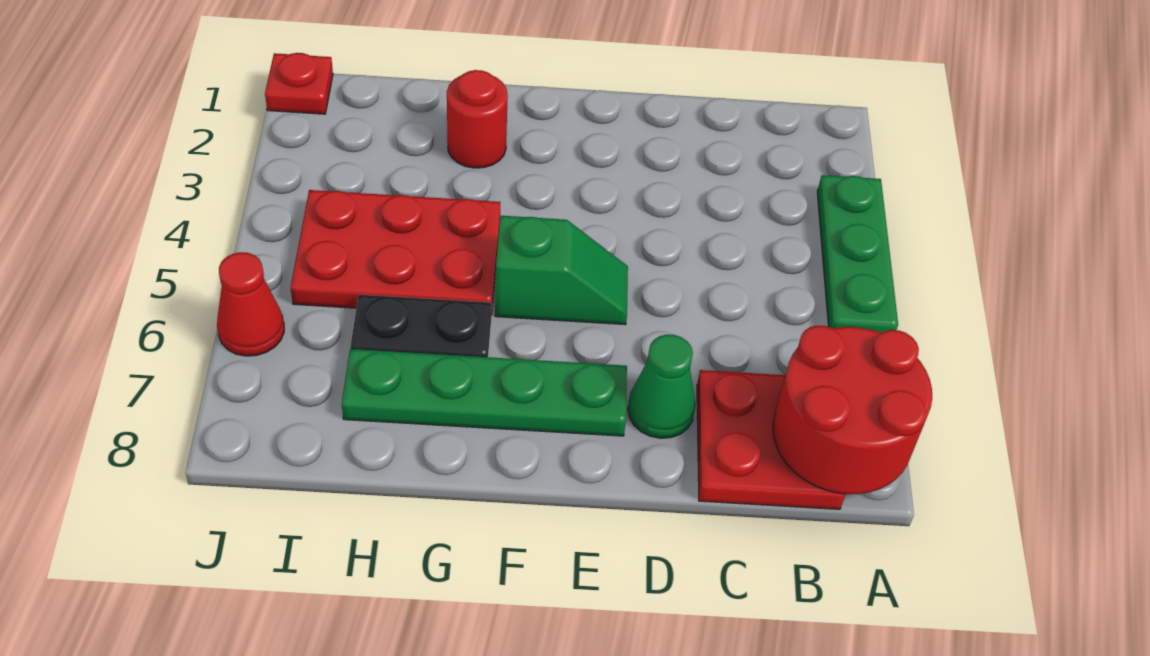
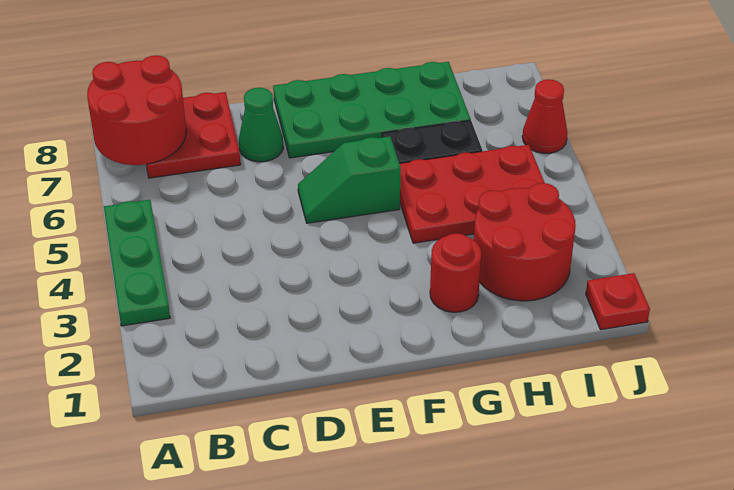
green 1x4 plate [342,349,627,436] -> green 2x4 plate [273,62,471,158]
none -> red 2x2 round brick [474,183,576,301]

